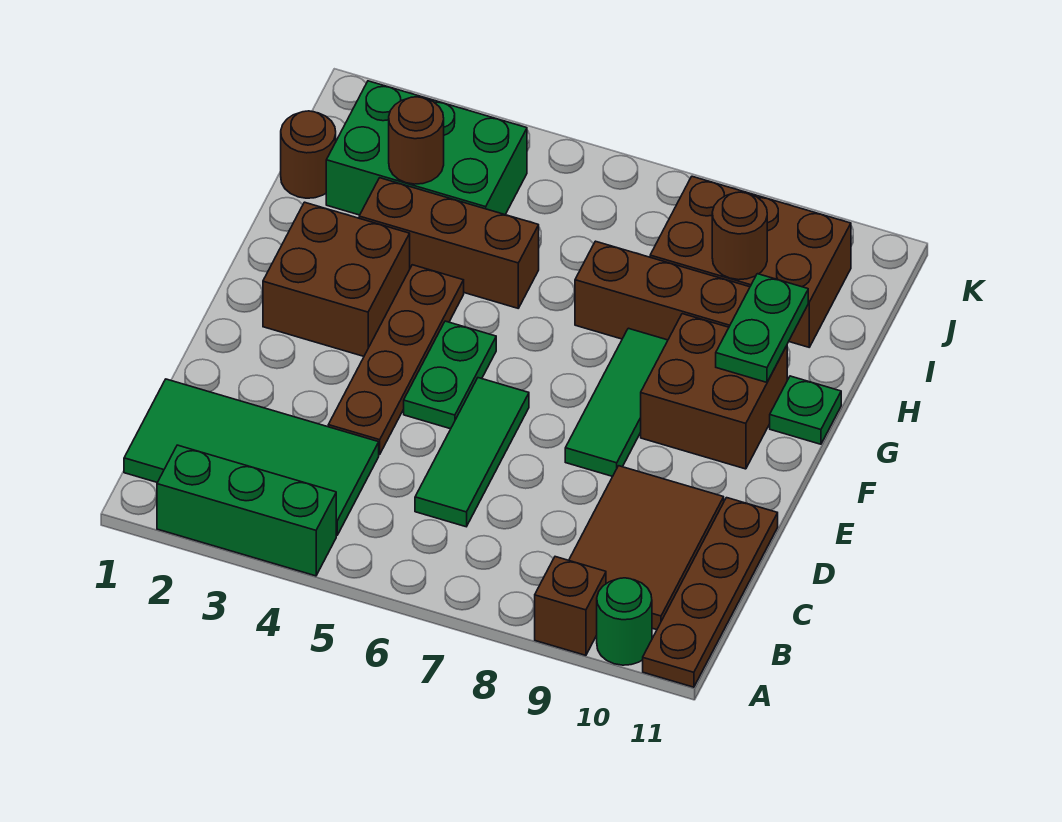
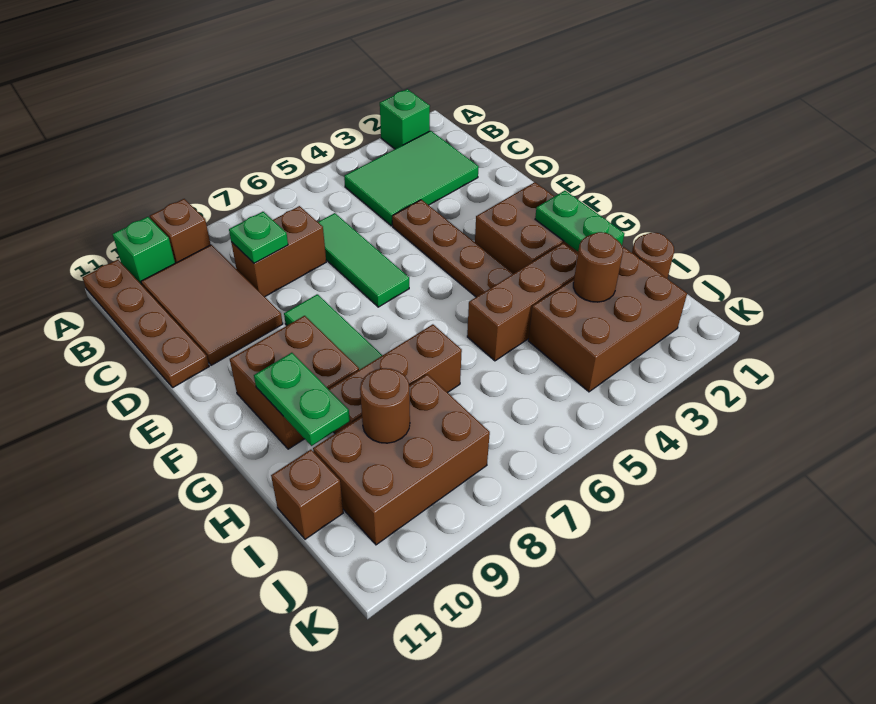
green 1x3 brick [157,445,336,576] -> green 1x1 brick [380,89,430,149]
green 1x1 round brick [597,578,652,665] -> green 1x1 brick [113,217,175,285]
green 2x4 tile [124,379,379,535] -> green 2x3 tile [344,131,479,226]
none -> brown 1x2 brick [231,206,326,297]
green 1x2 plate [404,321,496,429] -> green 1x2 plate moved to [535,191,624,251]
green 1x1 plate [770,376,841,444] -> green 1x1 plate moved to [229,212,288,263]
green 2x3 brick [326,81,527,215] -> brown 2x3 brick [528,247,687,392]
none -> brown 1x1 brick [271,450,343,539]

